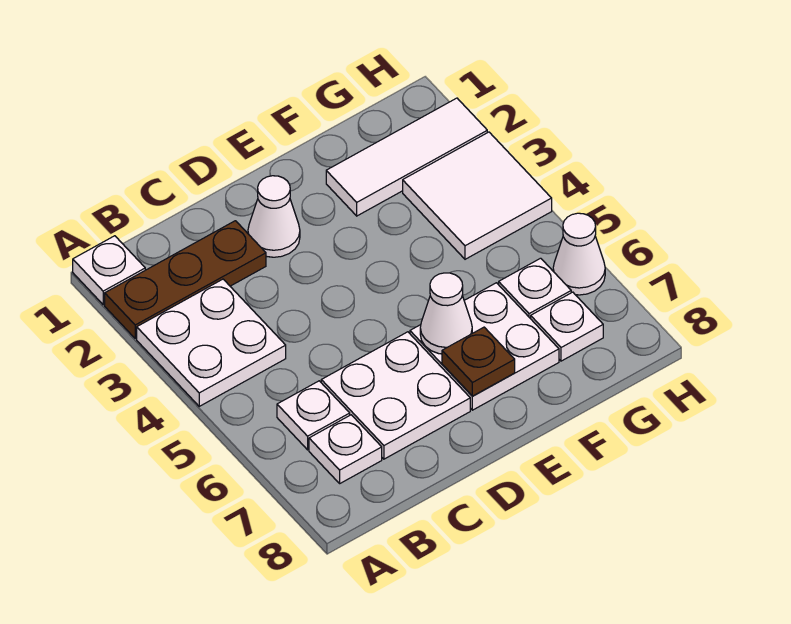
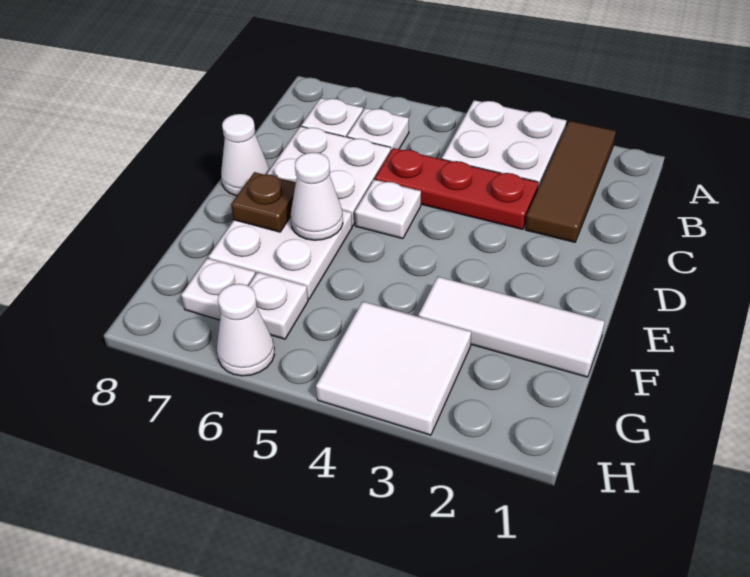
white 1x1 plate [73,236,145,305] -> white 1x1 plate moved to [355,180,421,239]
brown 1x3 plate [105,221,266,338] -> brown 1x3 tile [525,121,616,242]
none -> red 1x3 plate [375,148,539,229]
white 1x1 cone [248,176,300,257] -> white 1x1 cone moved to [221,114,269,196]
white 1x3 tile [326,98,487,216] -> white 1x3 tile turned to [418,277,605,377]

